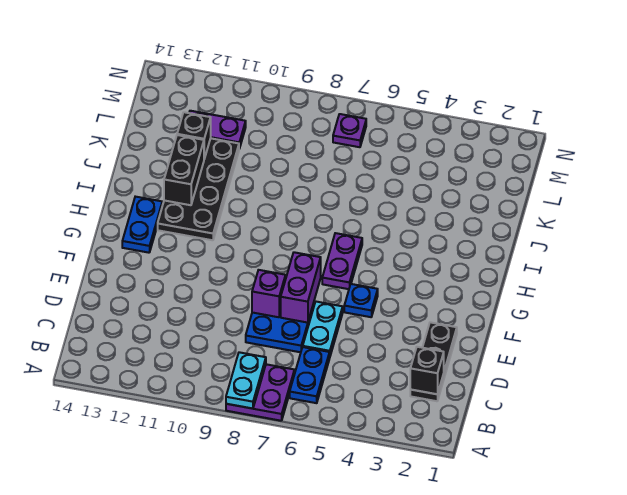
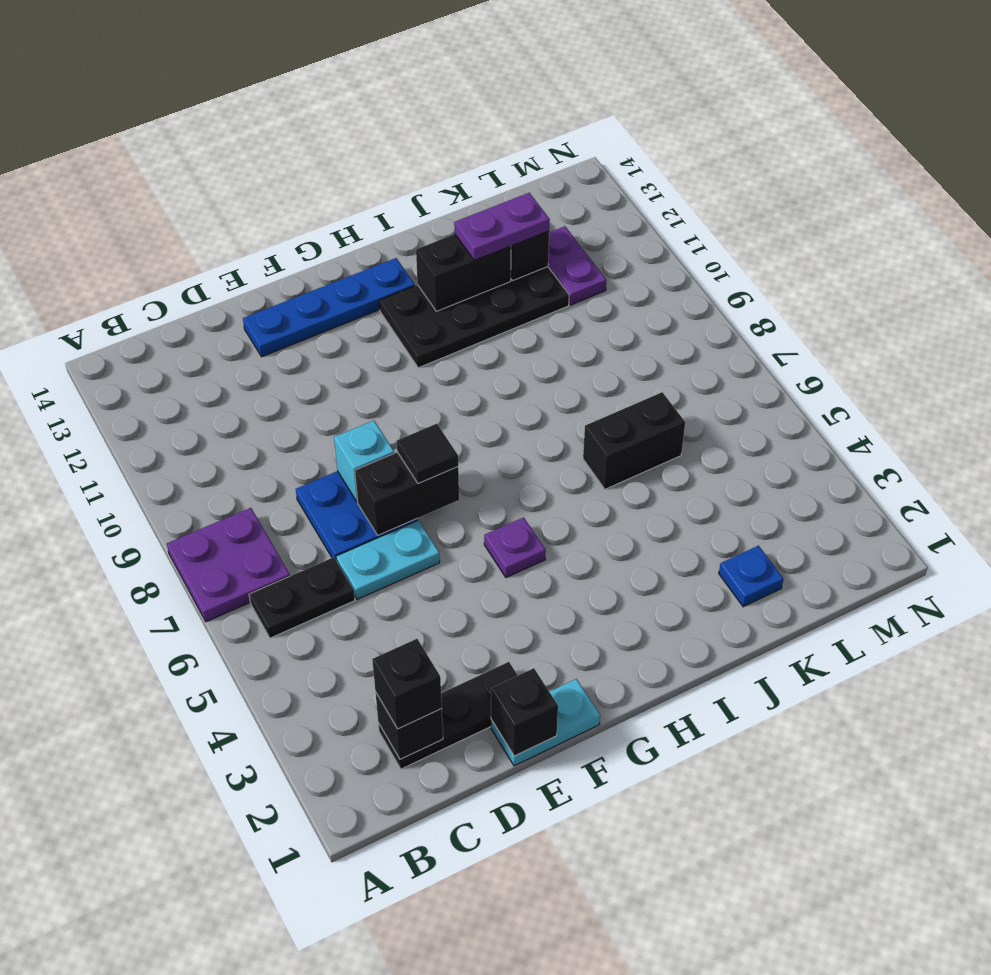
cyan 1x2 plate [226,352,266,409] -> cyan 1x2 plate moved to [491,679,600,766]
blue 1x2 plate [290,347,330,403] -> black 1x2 plate [249,557,355,638]
none -> black 1x1 brick [372,639,442,729]
none -> black 1x1 brick [491,668,558,756]
purple 1x2 brick [281,252,321,323] -> black 1x2 brick [355,452,459,535]
purple 1x1 brick [252,270,286,317] -> cyan 1x1 brick [334,421,394,502]
blue 1x1 plate [344,284,378,317] -> blue 1x1 plate moved to [719,546,783,607]
none -> black 1x1 tile [397,424,458,484]
purple 1x2 plate [322,233,362,289] -> purple 1x2 plate moved to [454,193,550,260]
blue 1x2 plate [122,197,162,253] -> blue 1x4 plate [243,258,415,357]
none -> black 1x2 brick [583,392,685,489]
purple 1x1 plate [333,114,366,147] -> purple 1x1 plate moved to [484,517,546,578]

